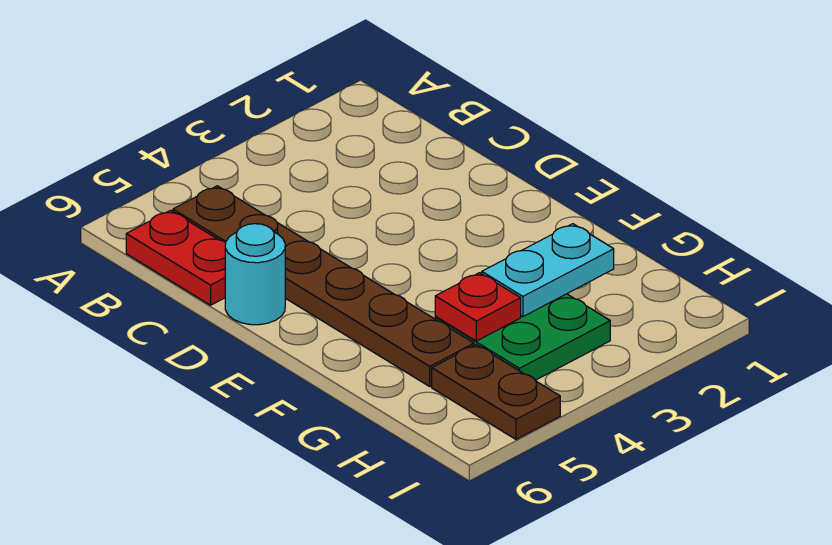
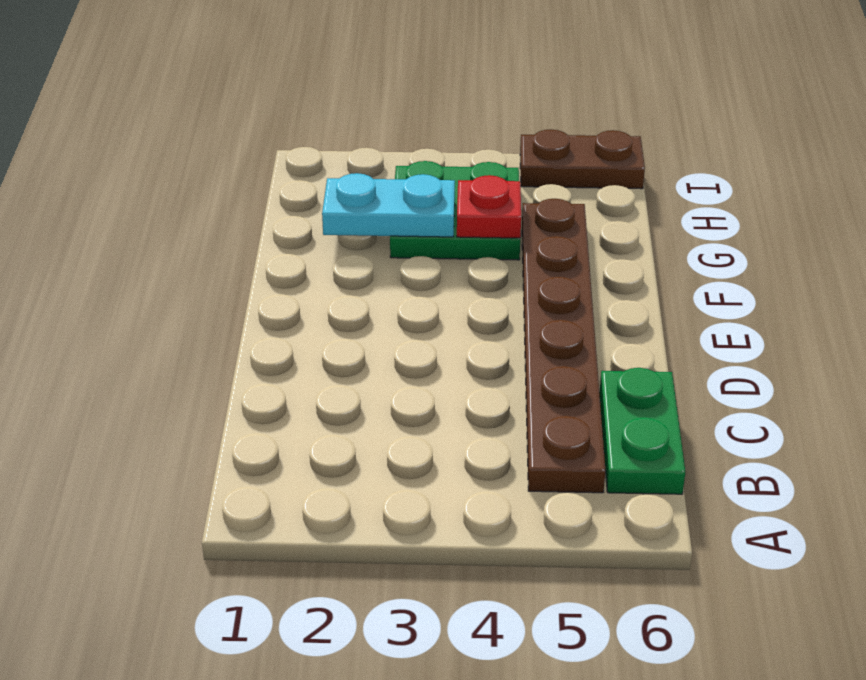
red 1x2 plate [126,210,226,305] -> green 1x2 plate [599,368,685,494]
cyan 1x1 round brick [225,224,285,325] -> none
brown 1x2 plate [432,345,560,439] -> brown 1x2 plate turned to [520,130,645,189]

